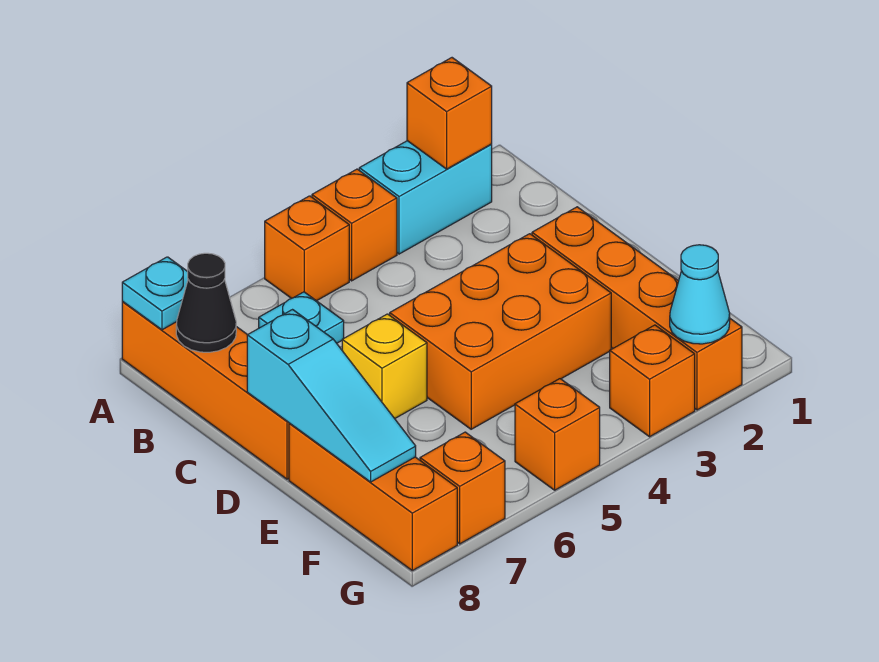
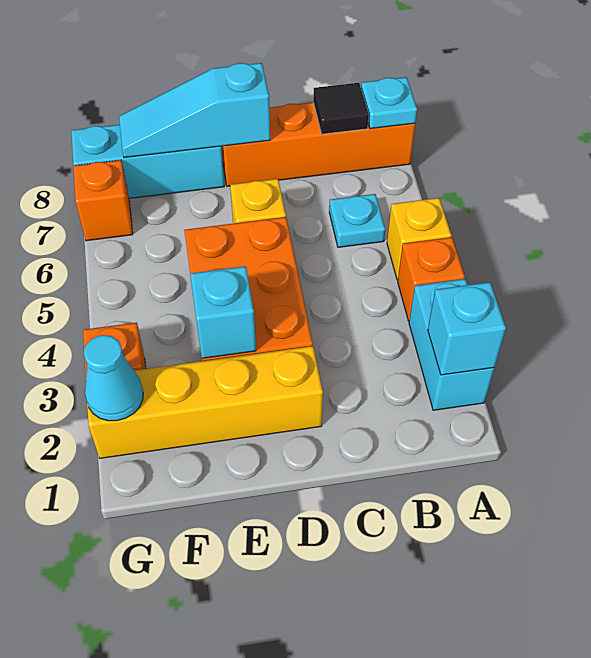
orange 1x1 brick [407,58,492,169] -> cyan 1x1 brick [428,282,506,375]
orange 1x1 brick [265,196,349,301] -> yellow 1x1 brick [387,198,451,280]
black 1x1 cone [176,253,236,352] -> black 1x1 tile [313,83,369,134]
orange 1x4 brick [532,207,742,410] -> yellow 1x4 brick [87,346,323,458]
none -> cyan 1x1 brick [190,266,256,358]
orange 1x3 brick [289,423,457,571] -> cyan 1x3 brick [71,125,224,198]
orange 1x1 brick [515,379,600,490] -> none

